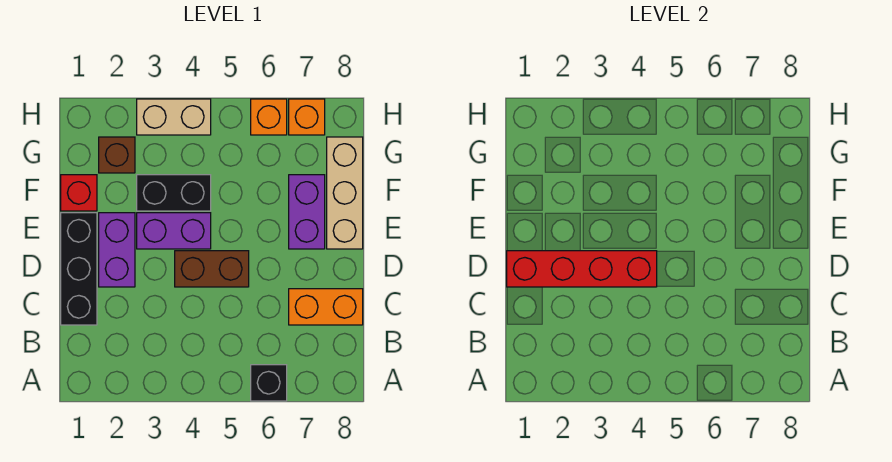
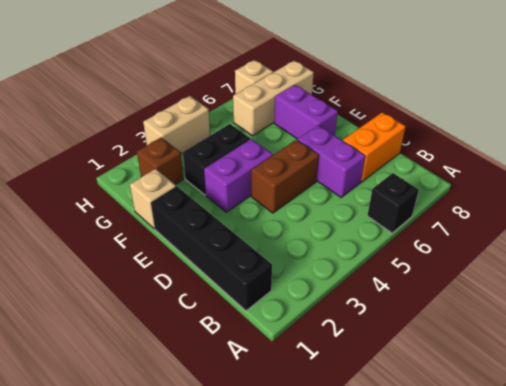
black 1x3 brick [61,213,97,325] -> black 1x4 brick [151,186,272,311]
red 1x4 brick [507,251,657,287] -> none
purple 1x2 brick [99,213,135,287] -> purple 1x2 brick moved to [298,125,365,197]
tan 1x3 brick [327,137,363,249] -> tan 1x3 brick turned to [233,61,314,136]
red 1x1 brick [61,175,97,211] -> tan 1x1 brick [130,169,176,228]
orange 1x1 brick [251,99,287,135] -> none
orange 1x1 brick [289,99,325,135] -> tan 1x1 brick [235,60,273,94]

